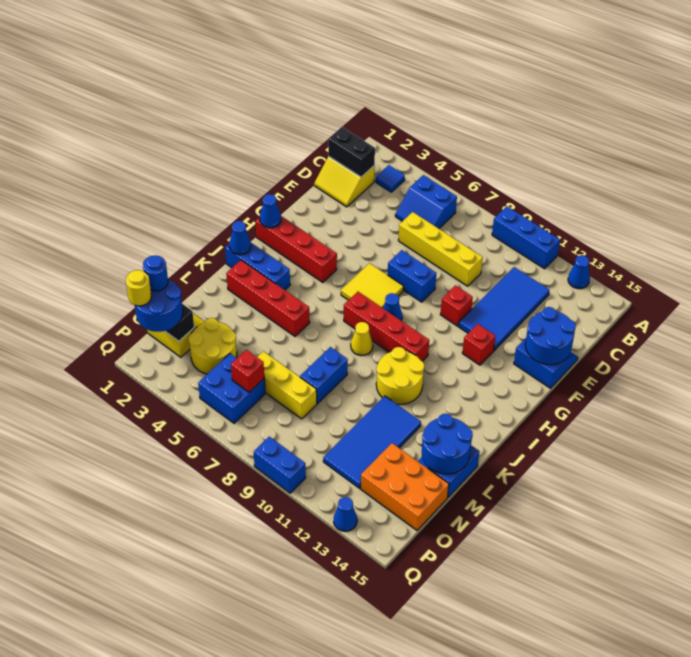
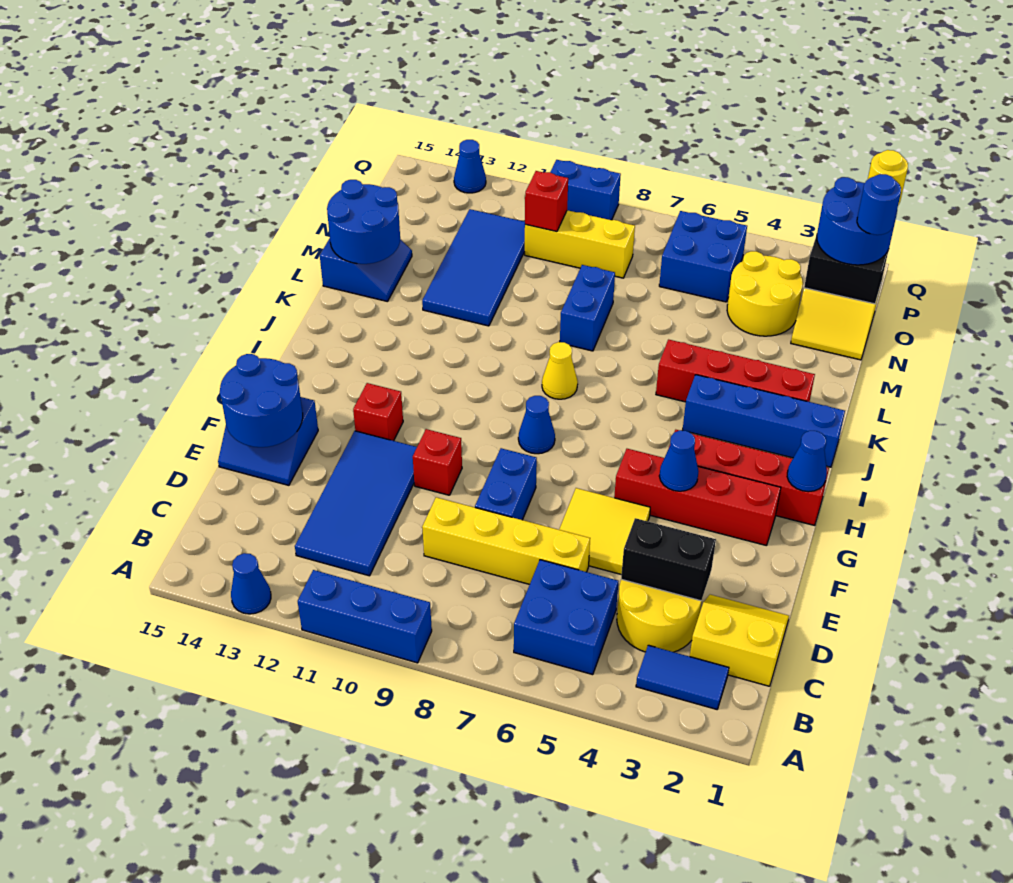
blue 1x1 tile [376,165,405,192] -> blue 1x2 tile [636,645,729,709]
blue 2x2 slope [395,175,457,228] -> blue 2x2 brick [514,560,618,675]
black 1x2 brick [328,127,375,177] -> black 1x2 brick moved to [621,518,716,601]
blue 1x2 brick [388,250,436,302] -> blue 1x2 brick turned to [475,448,537,520]
yellow 2x2 tile [341,263,404,308] -> yellow 2x2 tile moved to [559,488,650,575]
red 1x4 brick [344,292,429,361] -> red 1x4 brick moved to [614,449,781,546]
blue 1x3 brick [225,243,290,290] -> blue 1x4 brick [682,375,845,467]
blue 1x1 cone [229,221,251,255] -> blue 1x1 cone moved to [659,430,699,491]
yellow 2x2 round brick [376,347,424,404] -> yellow 2x2 round brick moved to [617,579,702,652]
yellow 1x3 brick [257,351,317,419] -> yellow 1x3 brick moved to [525,210,635,278]
orange 2x3 brick [361,443,449,530] -> none
red 1x1 brick [231,350,264,392] -> red 1x1 brick moved to [525,171,568,232]

